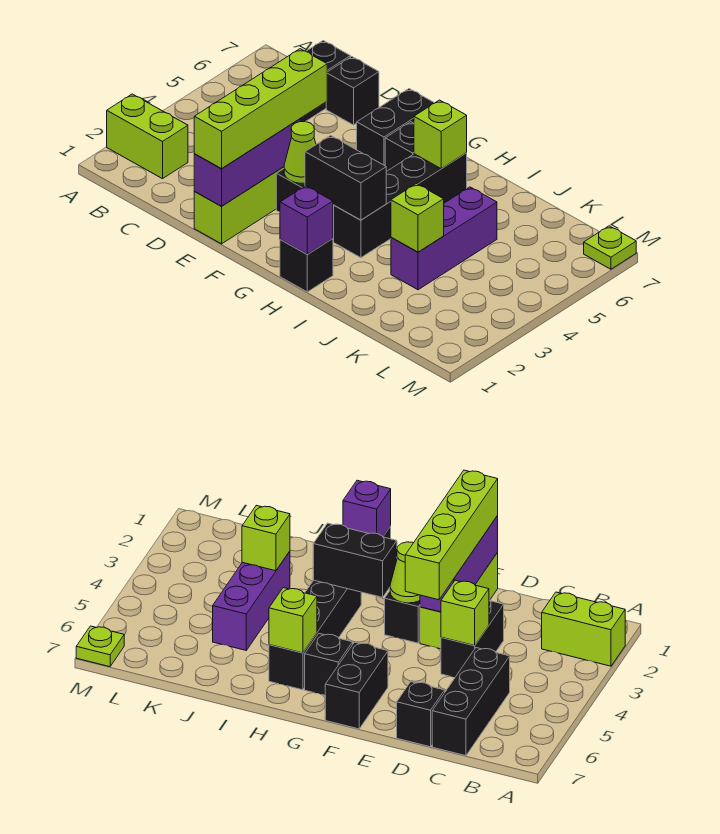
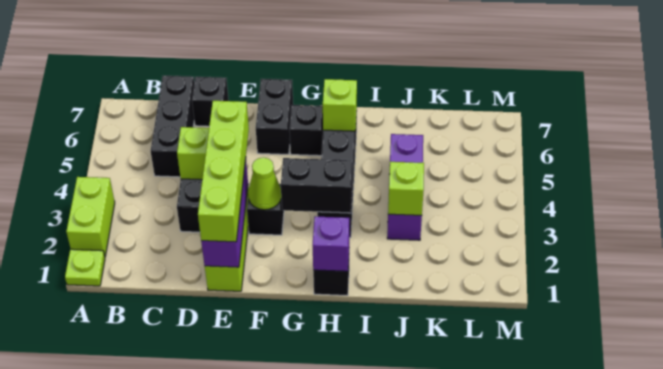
lime 1x2 brick [107,94,188,179] -> lime 1x2 brick turned to [66,177,115,256]
lime 1x1 plate [584,226,636,269] -> lime 1x1 plate moved to [65,249,105,286]

